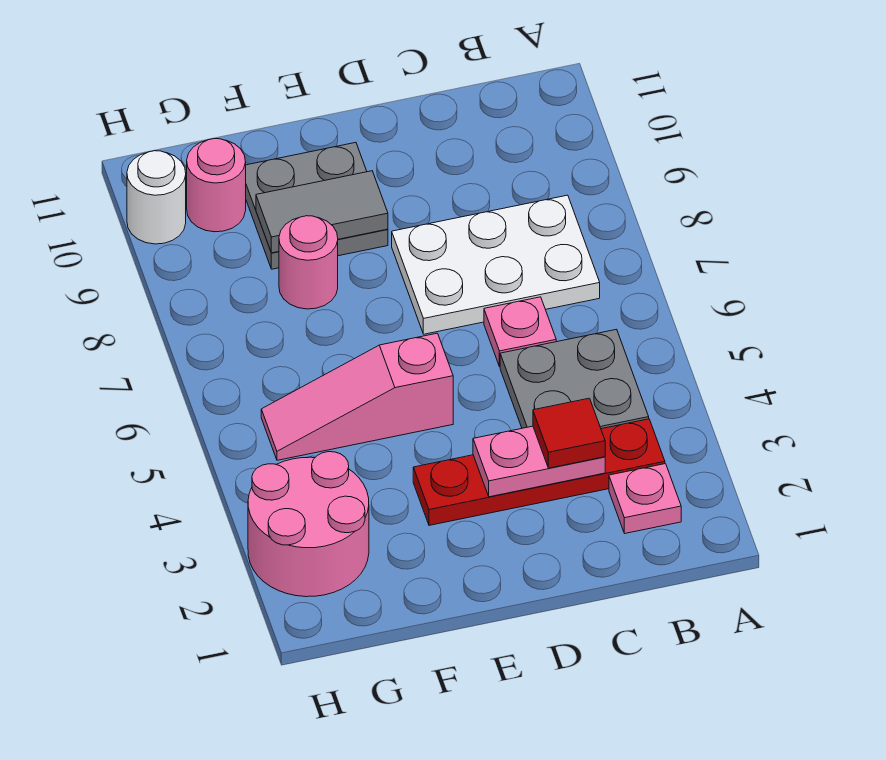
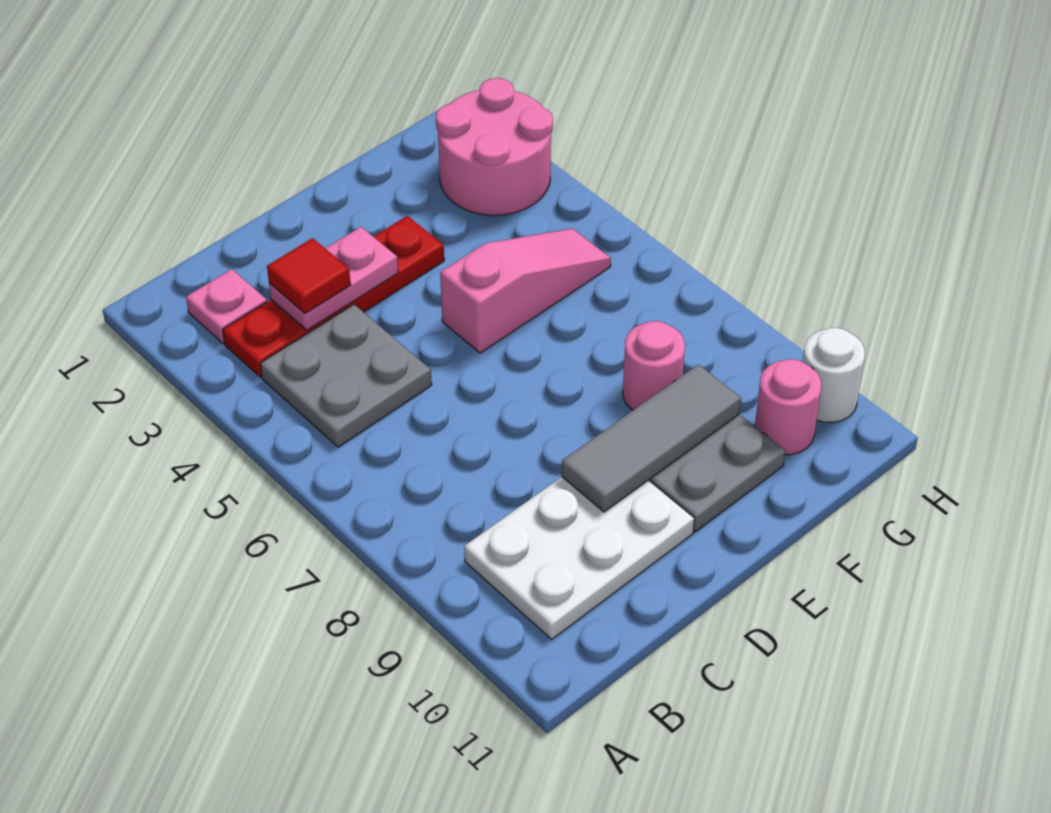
white 2x3 plate [392,195,600,334] -> white 2x3 plate moved to [464,477,695,639]
pink 1x1 plate [484,297,556,367] -> none
grey 1x2 tile [256,171,388,253] -> grey 1x3 tile [562,364,741,512]

